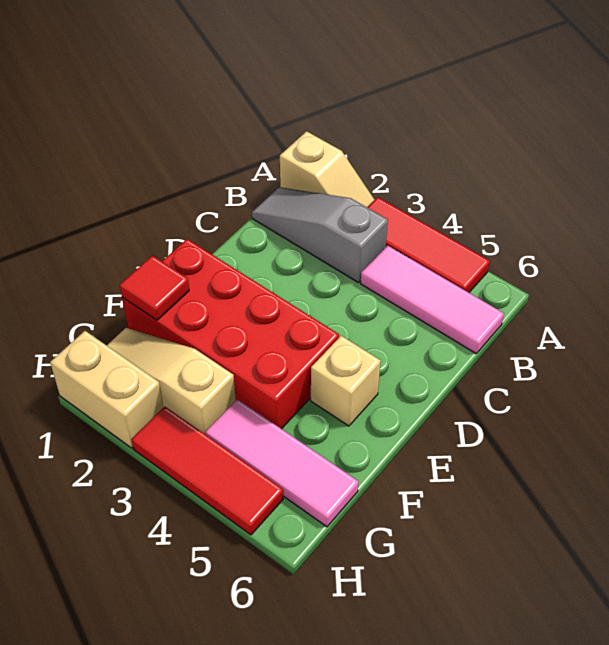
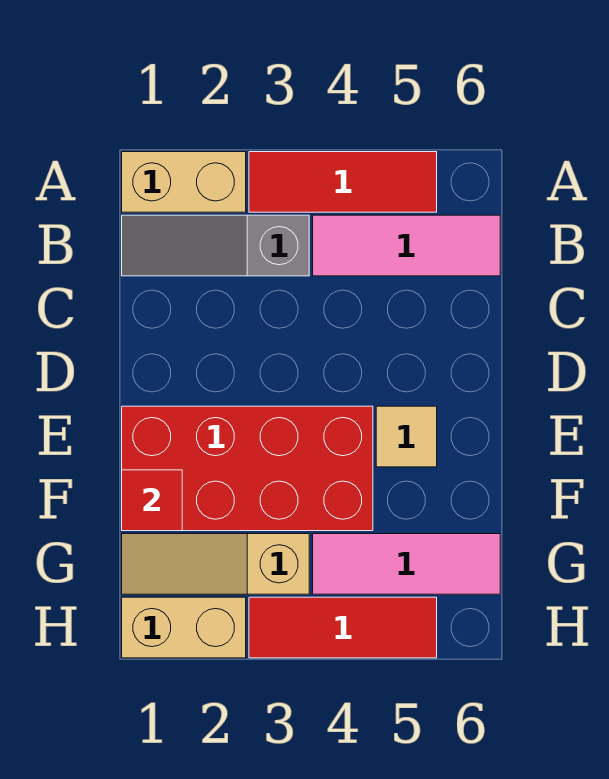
tan 1x2 slope [280,131,374,207] -> tan 1x2 brick [122,152,246,212]
tan 1x1 brick [311,336,381,426] -> tan 1x1 tile [376,406,437,467]

